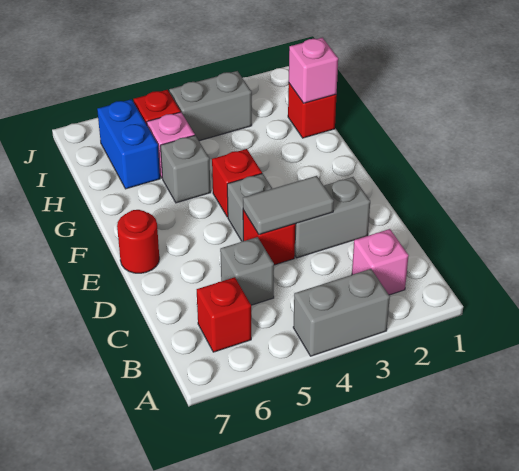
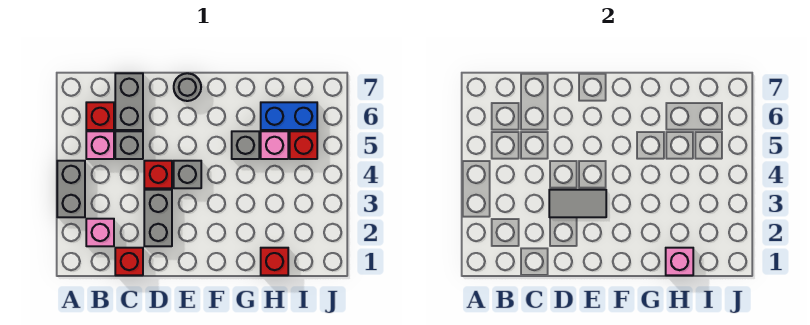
none -> pink 1x1 brick [86,131,114,159]
grey 1x2 tile [243,176,334,234] -> grey 1x2 tile turned to [549,190,606,217]
red 1x1 round brick [117,210,159,273] -> grey 1x1 round brick [174,73,201,101]
red 1x1 brick [212,149,262,217] -> red 1x1 brick moved to [115,248,143,275]
grey 1x2 brick [169,71,252,141] -> grey 1x2 brick moved to [115,73,143,130]

